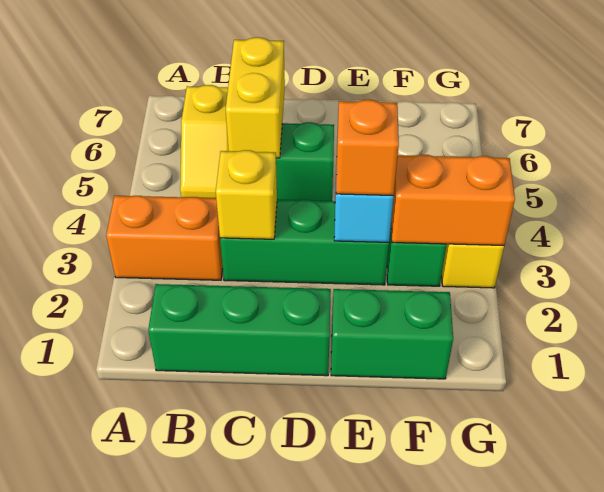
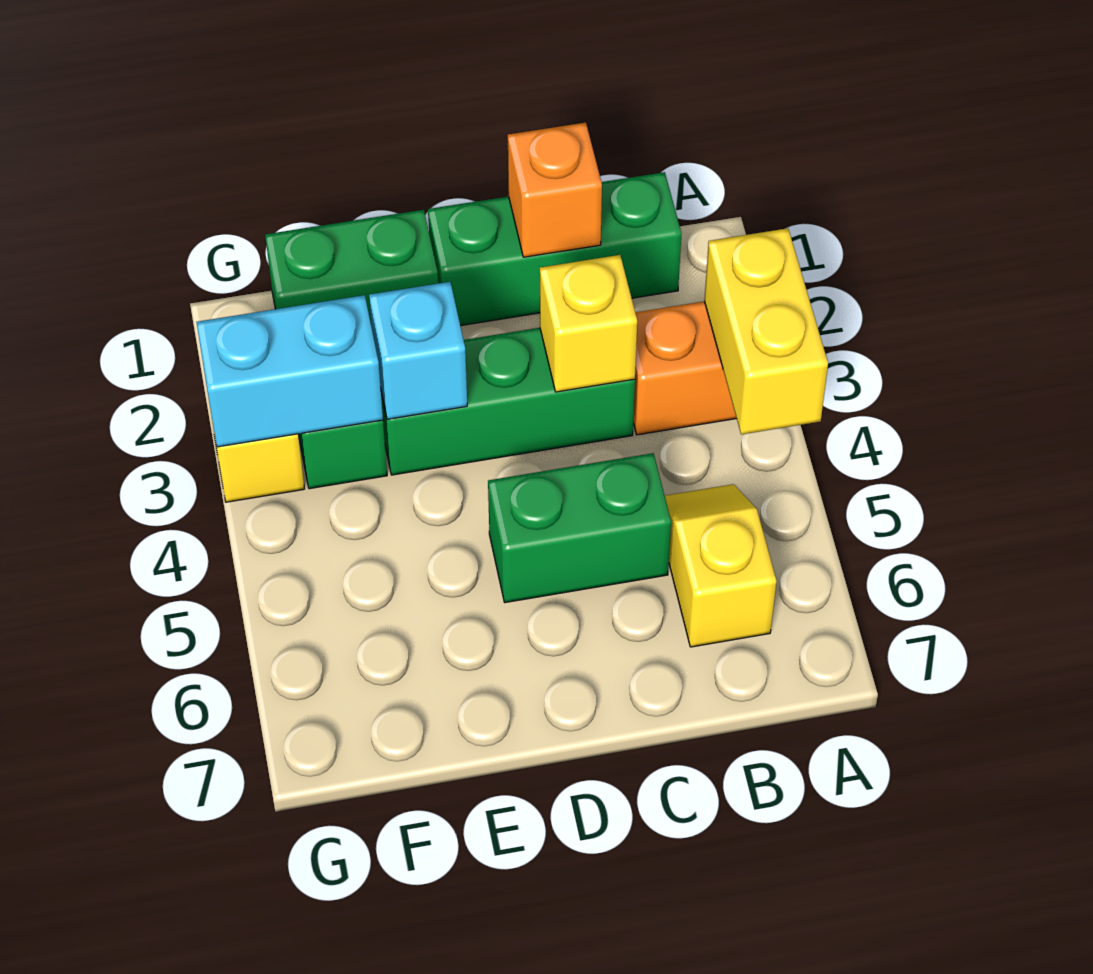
yellow 1x2 brick [226,37,285,158] -> yellow 1x2 brick moved to [704,228,828,435]
orange 1x1 brick [336,100,399,196] -> orange 1x1 brick moved to [508,122,602,257]
orange 1x2 brick [391,155,515,245] -> cyan 1x2 brick [196,295,383,447]

